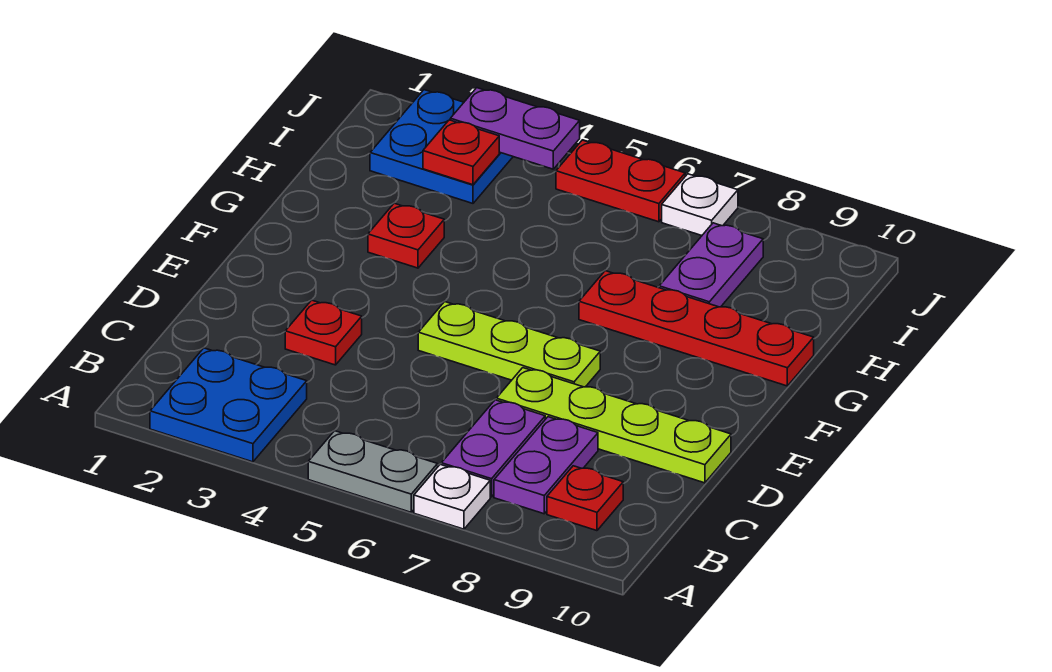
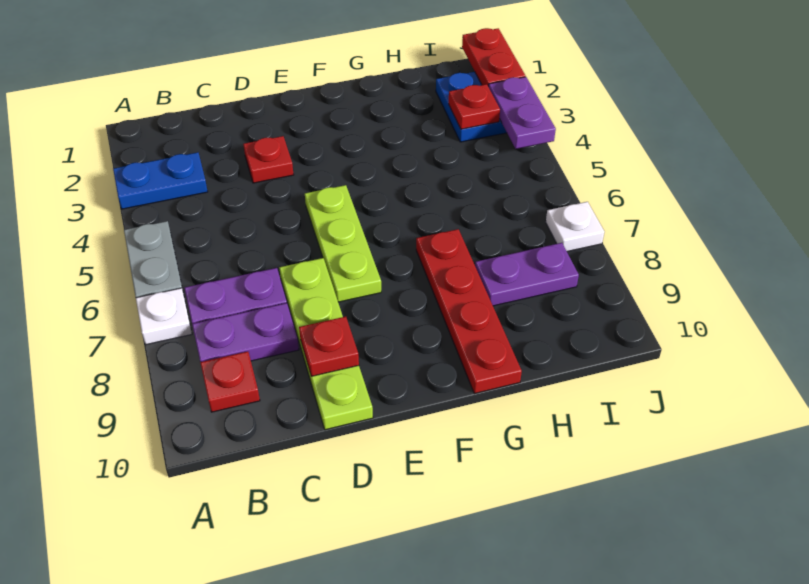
blue 2x2 plate [150,348,307,462] -> blue 1x2 plate [113,152,208,209]
red 1x1 plate [368,203,444,268] -> red 1x1 plate moved to [299,317,359,376]
red 1x2 plate [556,140,685,222] -> red 1x2 plate moved to [462,28,525,87]

